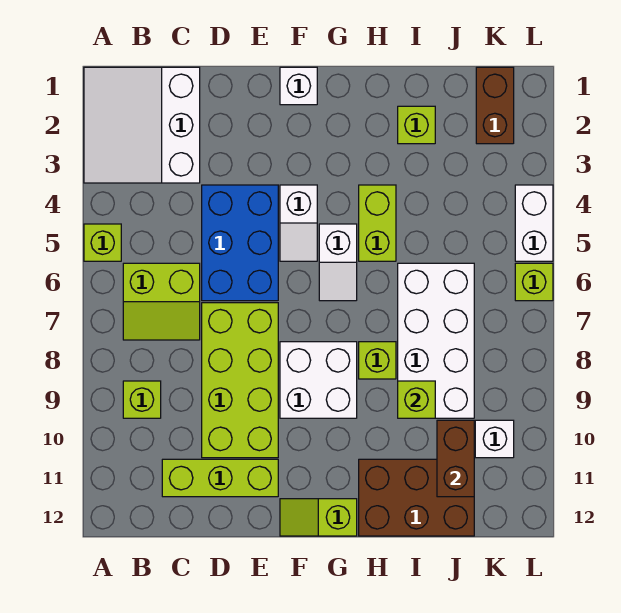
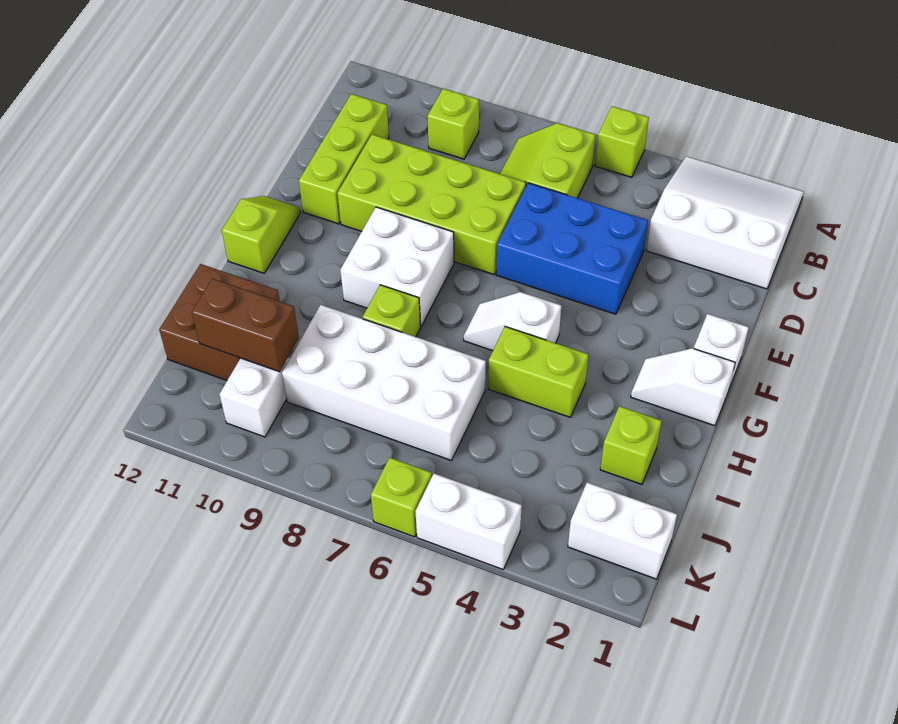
white 1x2 slope [280,185,317,261] -> white 1x2 slope moved to [631,348,735,426]
brown 2x3 brick [359,459,474,536] -> brown 2x2 brick [159,264,280,380]
lime 1x1 brick [398,381,435,418] -> none
brown 1x2 brick [476,67,514,144] -> white 1x2 brick [568,483,677,579]

